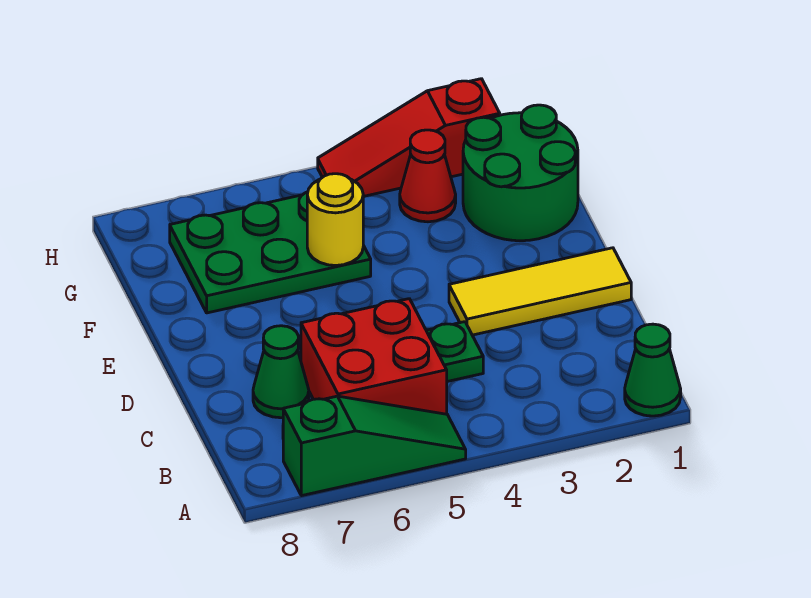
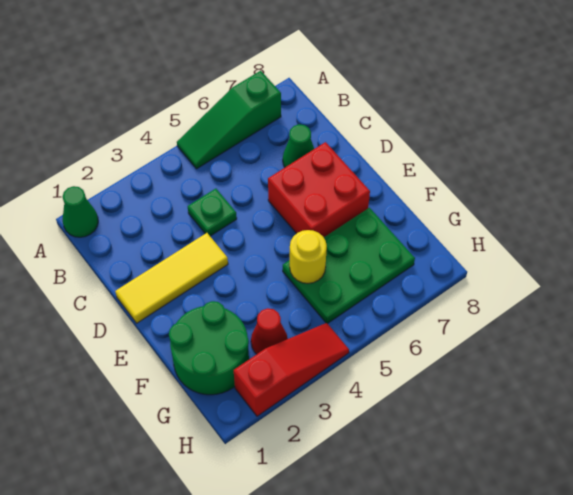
red 2x2 brick [301,299,447,414] -> red 2x2 brick moved to [268,142,370,237]

